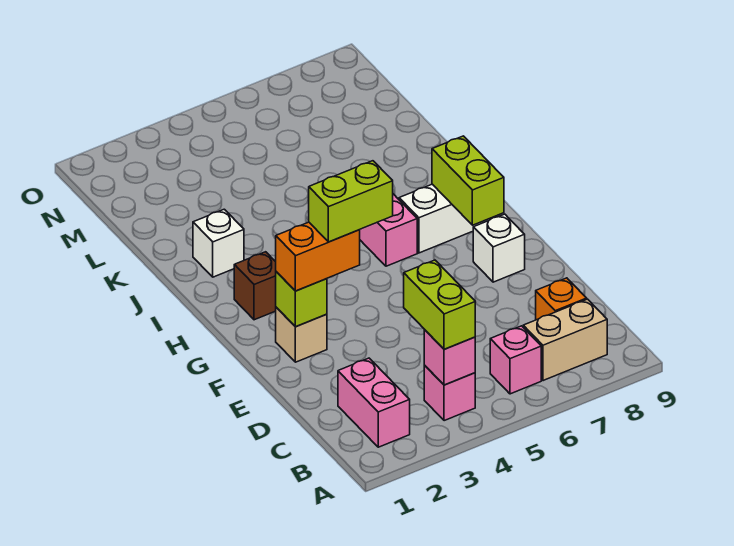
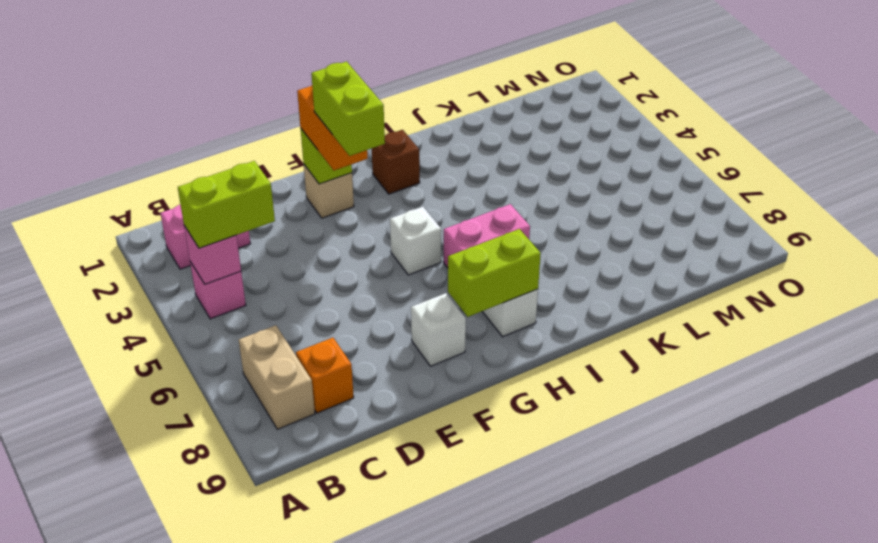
pink 1x1 brick [490,326,541,394] -> none
white 1x1 brick [193,209,244,277] -> white 1x1 brick moved to [390,207,441,275]

